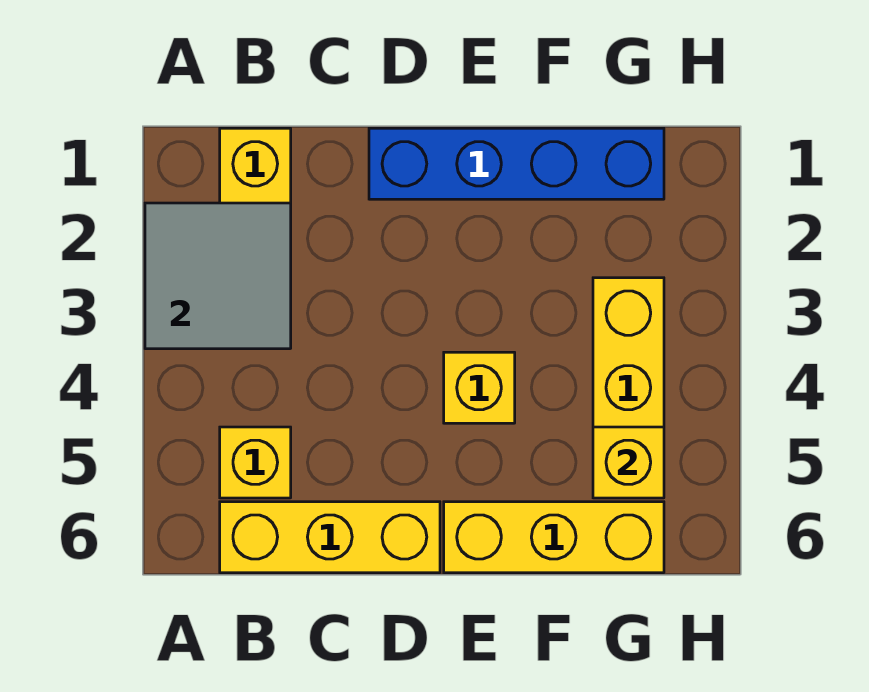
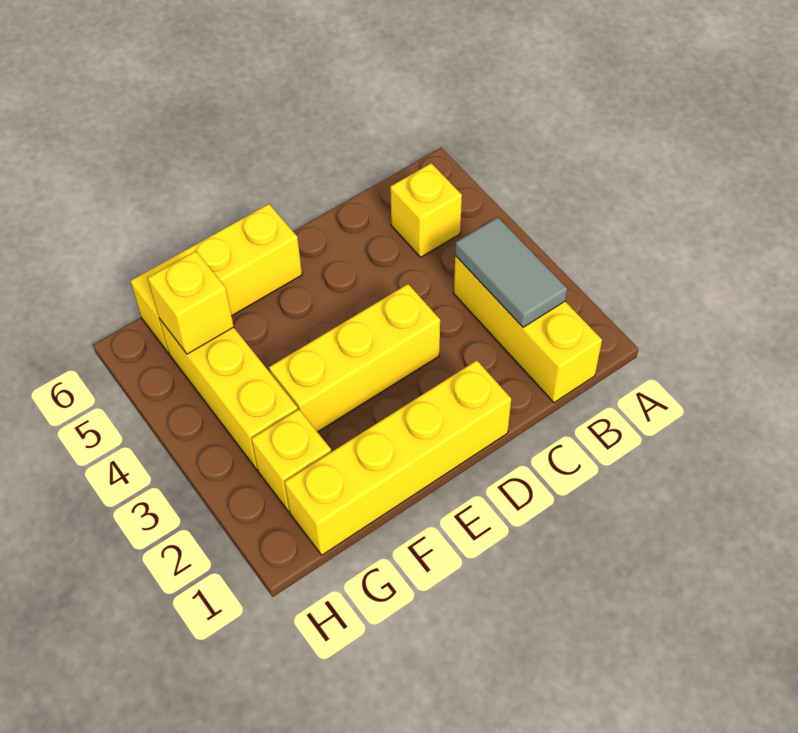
grey 2x2 tile [145,203,291,349] -> grey 1x2 tile [455,217,567,327]
yellow 1x3 brick [220,502,440,573] -> yellow 1x3 brick moved to [269,284,440,432]
blue 1x4 brick [369,128,664,199] -> yellow 1x4 brick [285,360,511,555]
yellow 1x1 brick [444,352,515,423] -> yellow 1x1 brick moved to [251,409,331,511]

